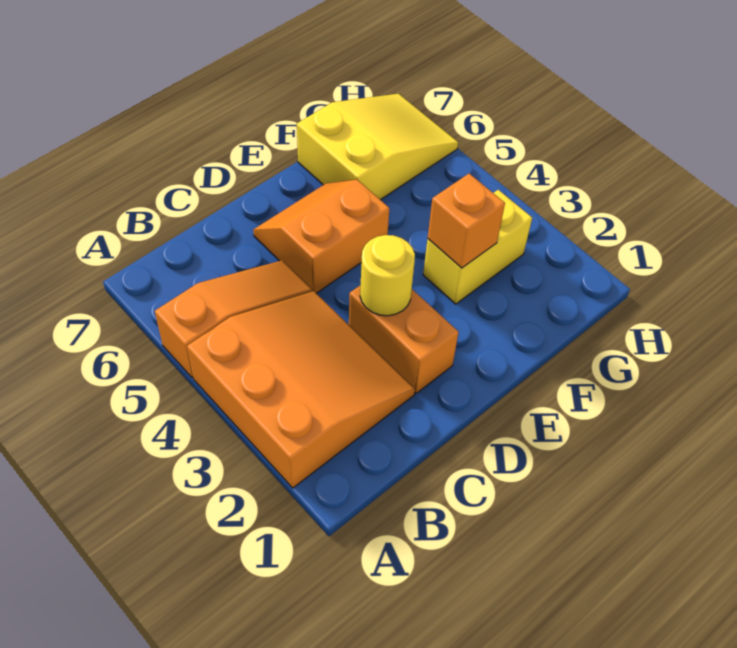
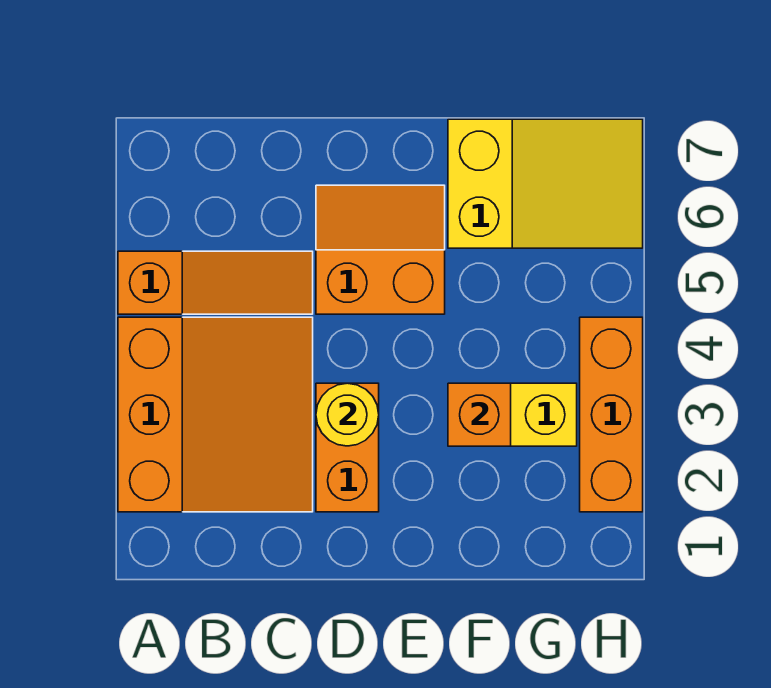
none -> orange 1x3 brick [580,317,643,512]

